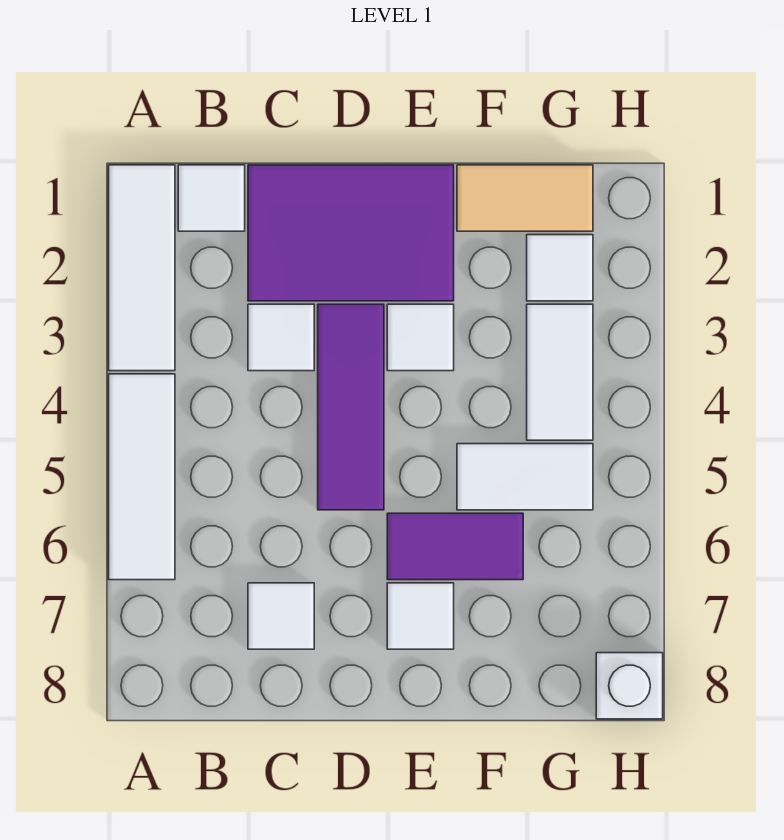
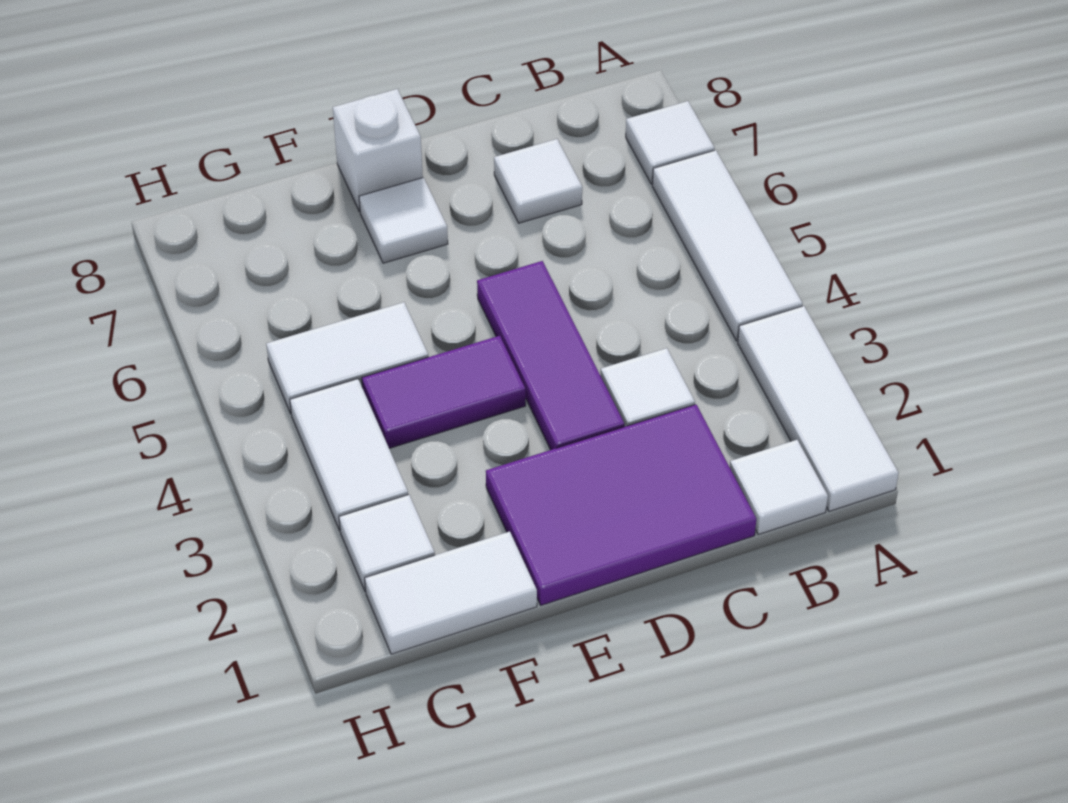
white 1x1 tile [387,304,454,371] -> white 1x1 tile moved to [626,101,715,184]
purple 1x2 tile [387,513,523,580] -> purple 1x2 tile moved to [362,336,526,448]
tan 1x2 tile [457,165,593,231] -> white 1x2 tile [365,531,537,654]
white 1x1 brick [596,653,663,719] -> white 1x1 brick moved to [333,89,423,212]

